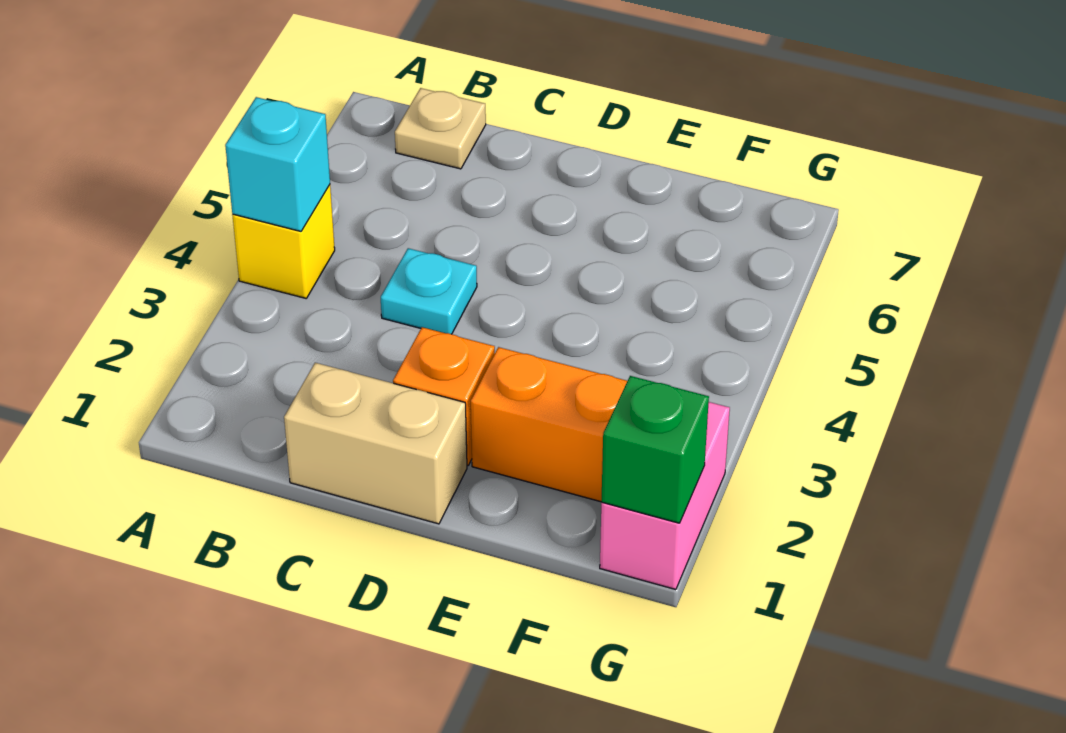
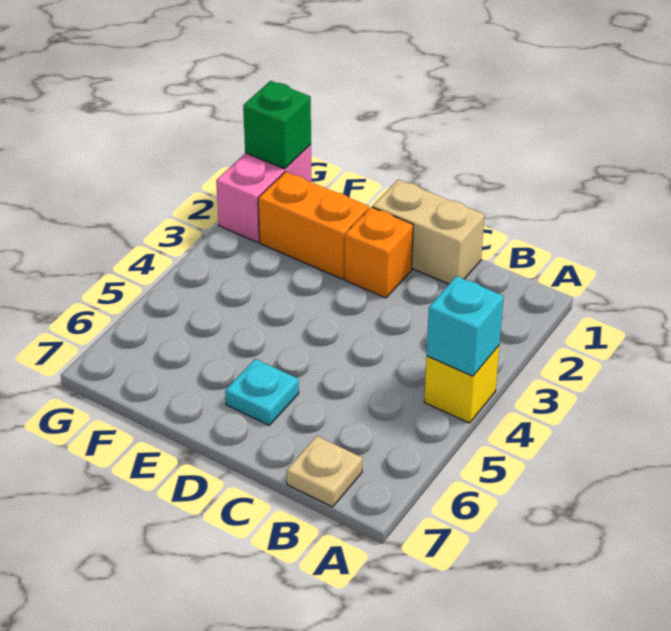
cyan 1x1 plate [381,248,477,334] -> cyan 1x1 plate moved to [225,359,299,425]

